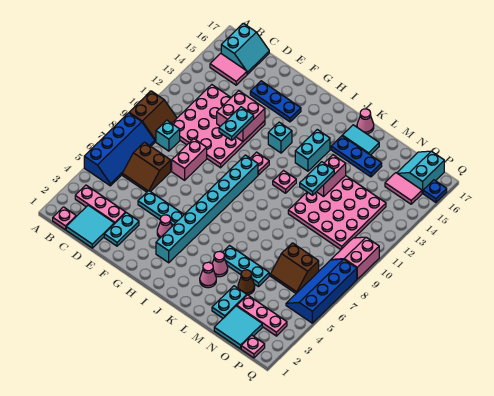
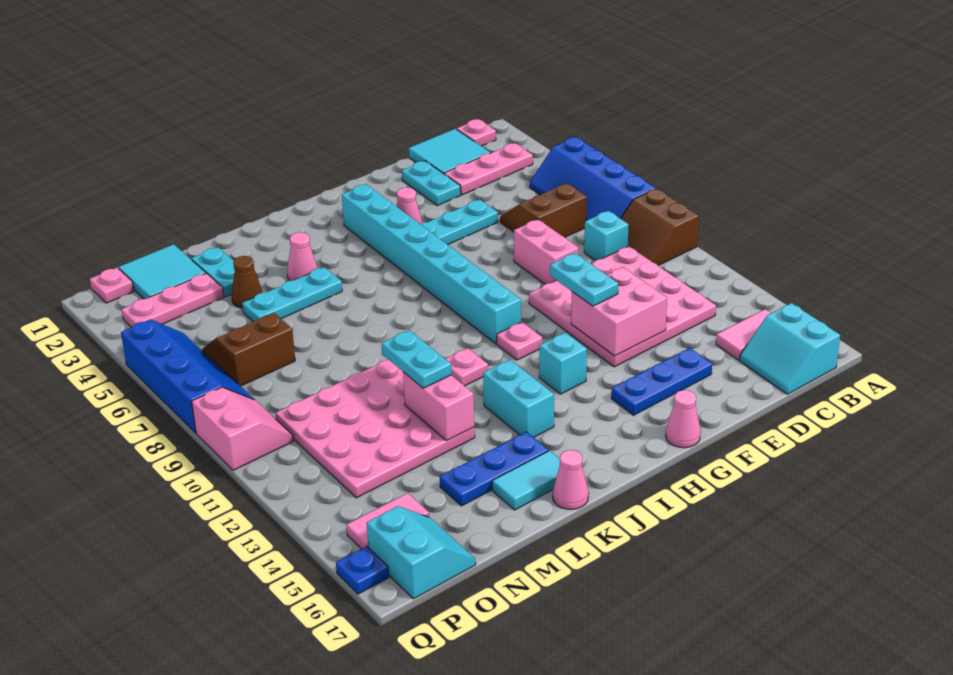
pink 1x1 cone [200,262,216,288] -> pink 1x1 cone moved to [666,390,701,448]

